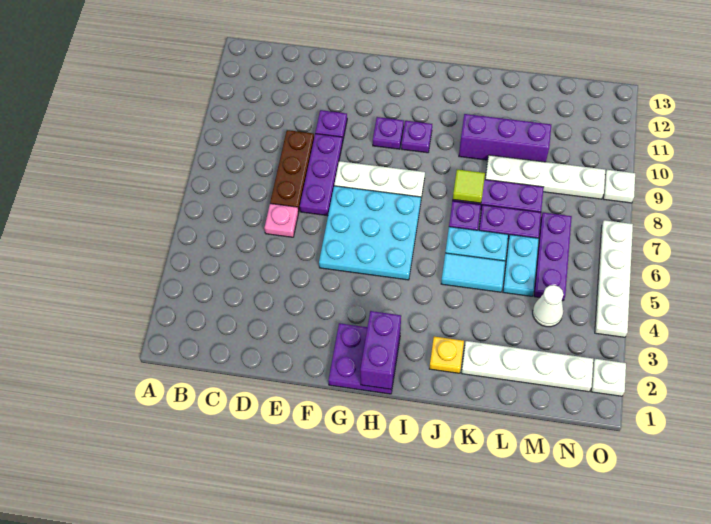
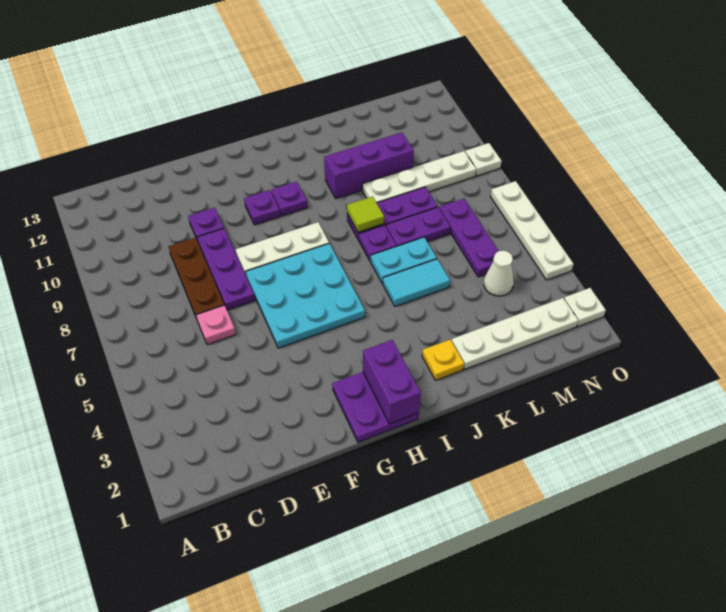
cyan 1x2 plate [503,235,539,296] -> none

